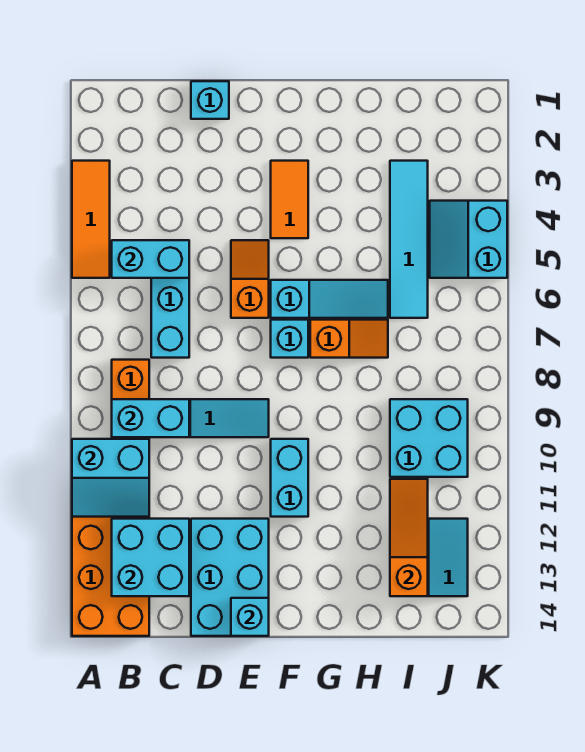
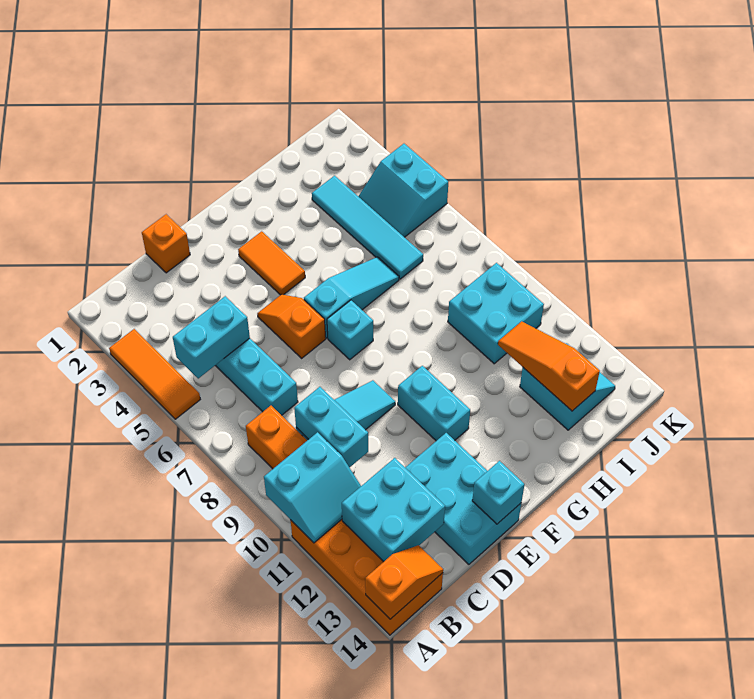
cyan 1x2 brick [112,399,189,437] -> cyan 1x2 brick turned to [294,387,368,468]
cyan 1x1 brick [191,81,229,119] -> orange 1x1 brick [142,214,190,273]
orange 1x2 slope [310,320,388,358] -> orange 1x2 slope moved to [365,545,443,619]

